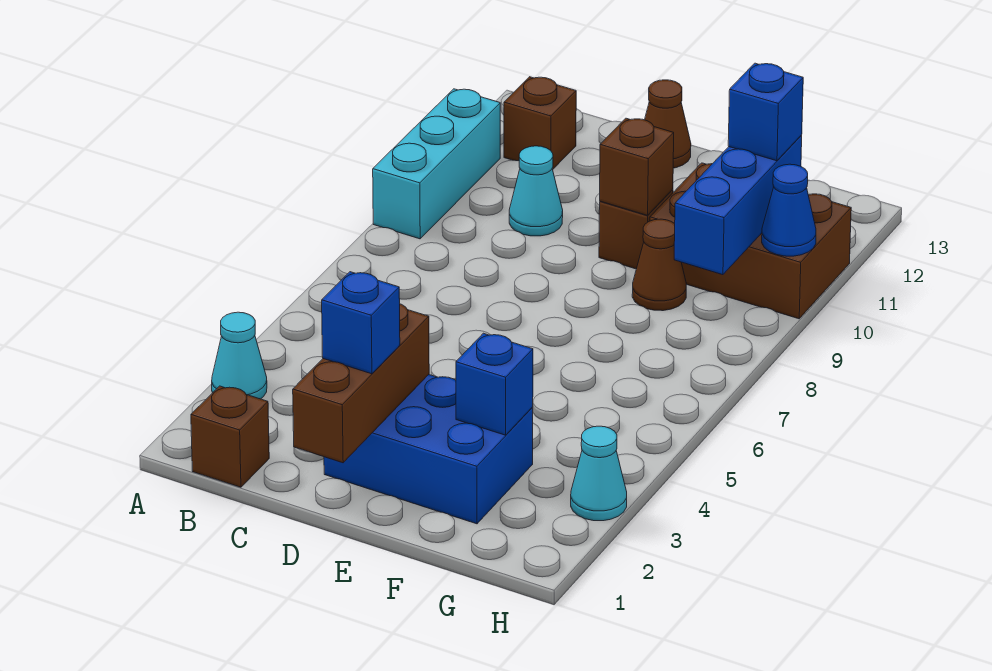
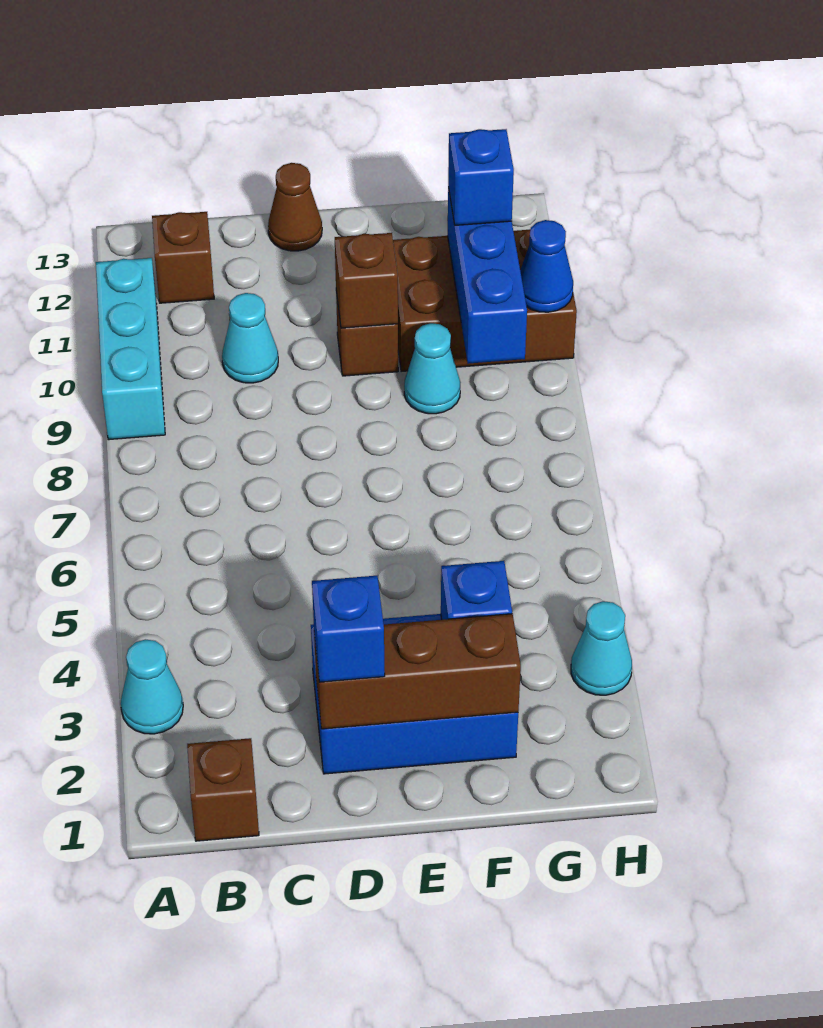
brown 1x3 brick [293,304,429,463] -> brown 1x3 brick turned to [314,614,521,729]
brown 1x1 cone [632,219,686,311] -> cyan 1x1 cone [404,323,461,414]

